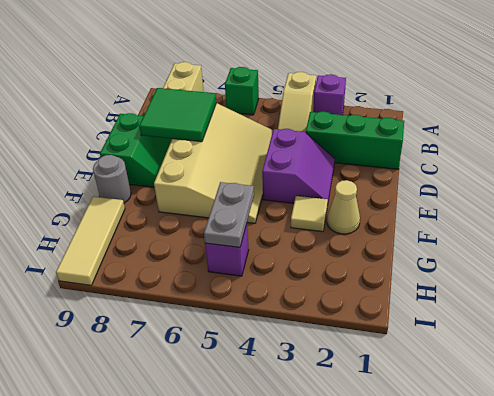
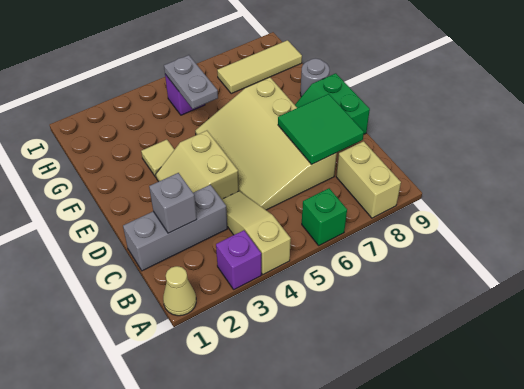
green 1x3 brick [306,112,404,169] -> grey 1x3 brick [123,185,227,271]
none -> grey 1x1 brick [149,173,197,233]
purple 2x2 slope [262,129,335,205] -> tan 2x2 slope [156,131,239,199]
tan 1x1 cone [327,180,360,234] -> tan 1x1 cone moved to [163,266,196,316]
tan 1x3 tile [56,197,125,285] -> tan 1x3 tile turned to [217,40,302,94]

